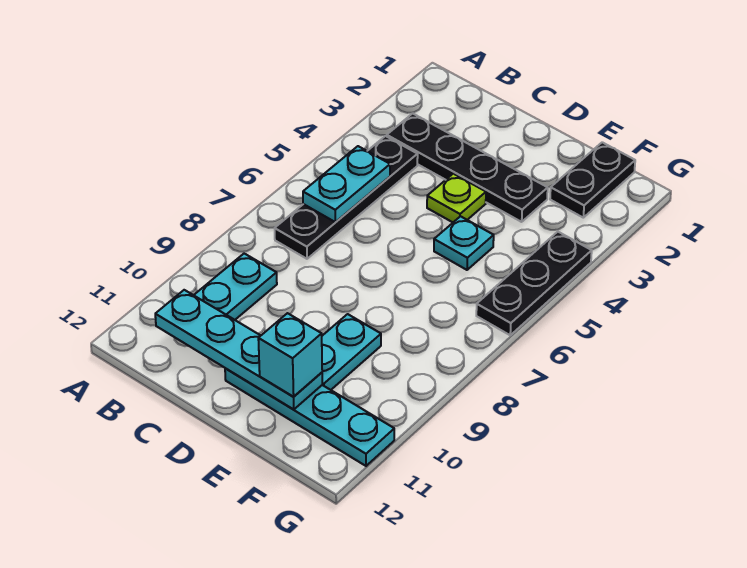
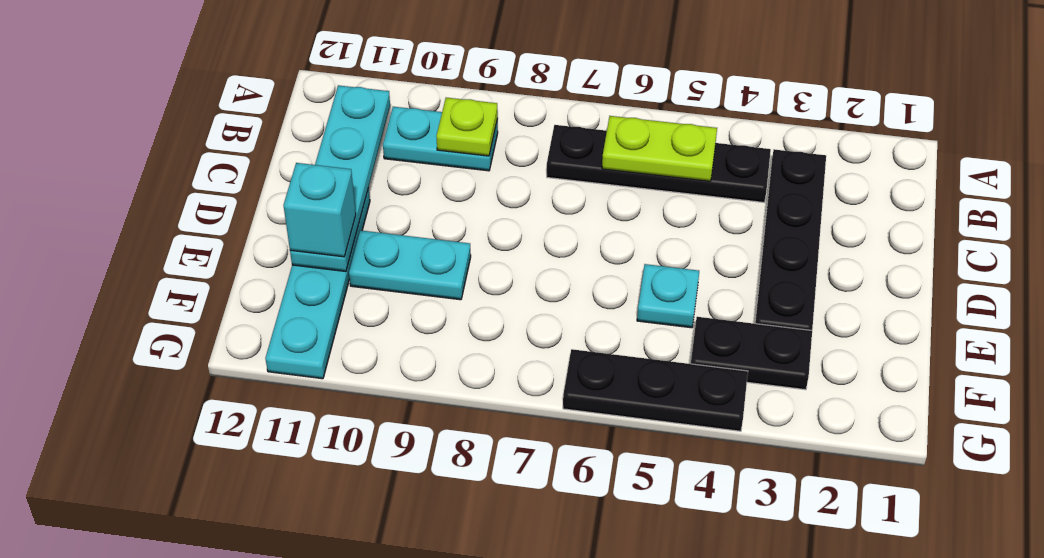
cyan 1x2 plate [303,146,390,222] -> lime 1x2 plate [602,116,717,181]
lime 1x1 plate [427,174,486,222] -> lime 1x1 plate moved to [436,98,498,156]
black 1x2 plate [550,142,635,218] -> black 1x2 plate moved to [691,317,812,390]

